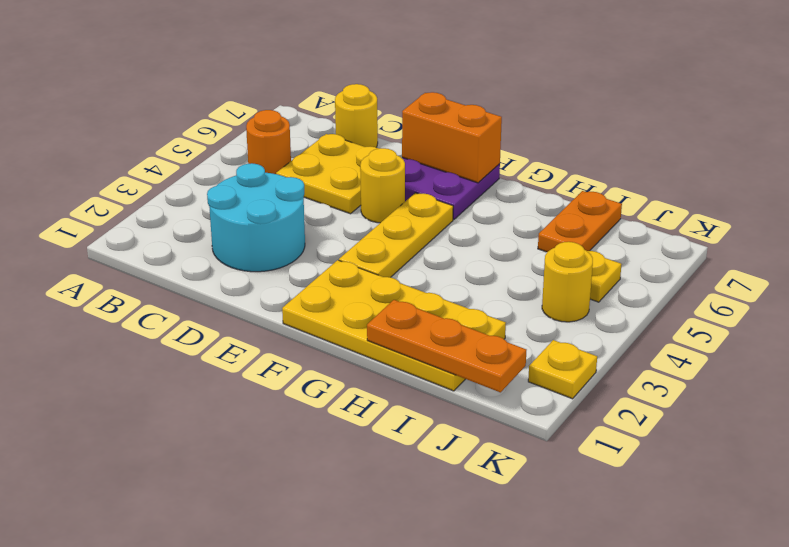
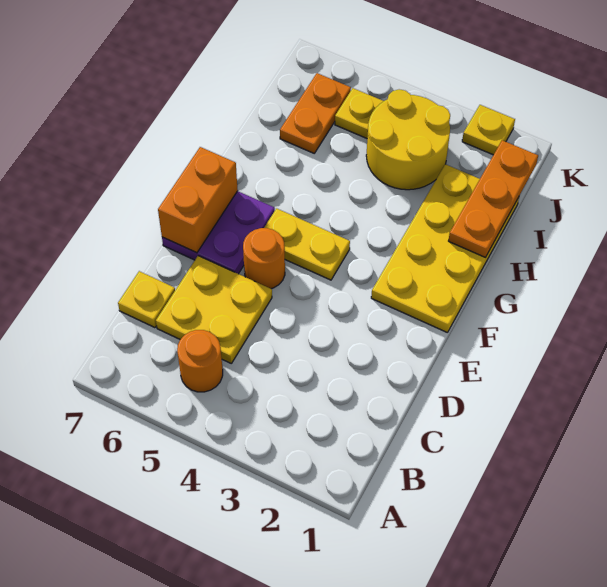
cyan 2x2 round brick [207,163,305,272] -> none
yellow 1x1 round brick [335,84,378,147] -> yellow 1x1 plate [118,271,175,328]
yellow 1x1 round brick [360,148,405,223] -> orange 1x1 round brick [243,228,285,289]
yellow 1x3 plate [339,193,453,277] -> yellow 1x2 plate [264,208,350,280]
orange 1x2 plate [538,191,622,252] -> orange 1x2 plate turned to [280,73,351,153]
yellow 1x1 round brick [542,242,593,322] -> yellow 2x2 round brick [366,89,450,190]

